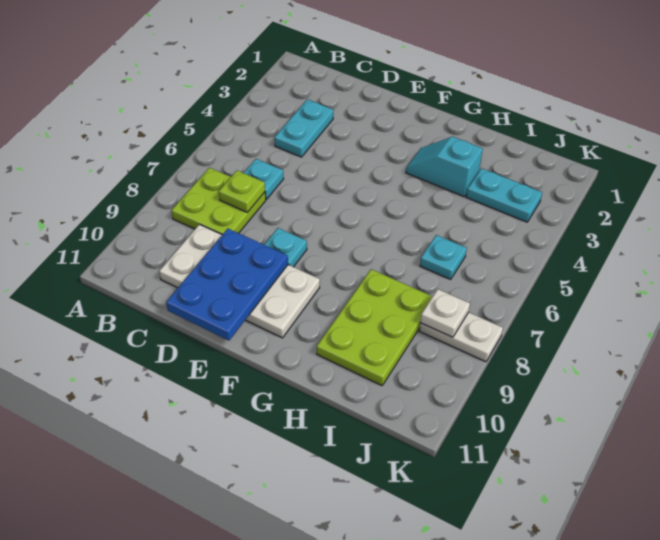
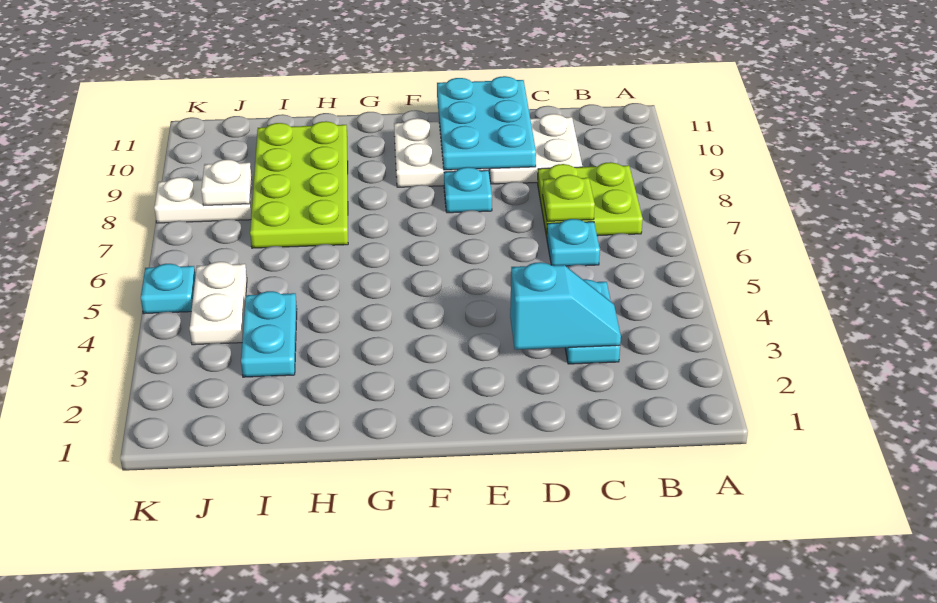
blue 2x3 plate [166,229,288,340] -> cyan 2x3 plate [437,76,536,170]
cyan 1x2 slope [406,137,483,197] -> cyan 1x2 slope moved to [510,262,621,350]
lime 2x3 plate [317,269,433,385] -> lime 2x4 plate [250,121,348,248]
cyan 1x2 plate [466,168,542,222] -> cyan 1x2 plate turned to [241,291,297,377]
cyan 1x1 plate [420,235,467,279] -> cyan 1x1 plate moved to [141,264,195,314]
none -> white 1x2 plate [190,262,247,345]

